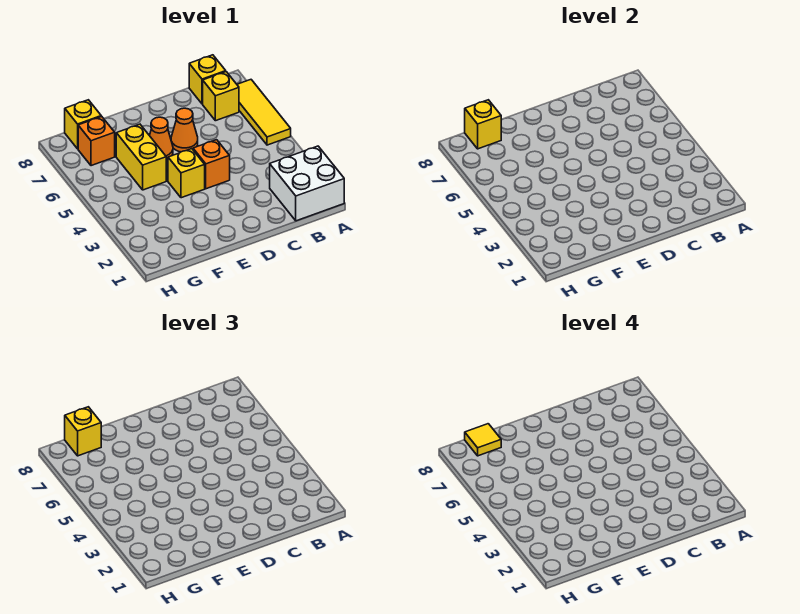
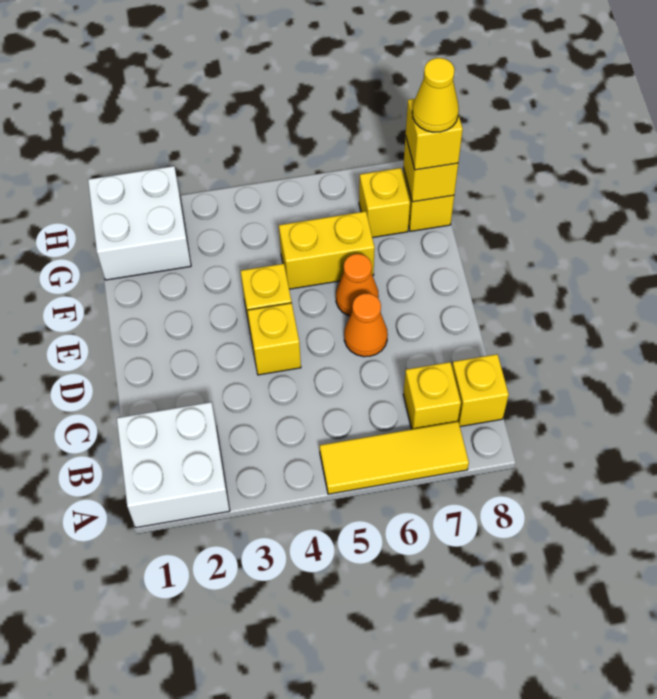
orange 1x1 brick [193,140,230,189] -> yellow 1x1 brick [248,303,301,375]
none -> white 2x2 brick [88,166,191,280]
orange 1x1 brick [78,116,115,166] -> yellow 1x1 brick [359,168,410,238]
yellow 1x1 tile [465,424,501,456] -> yellow 1x1 cone [412,58,459,132]

